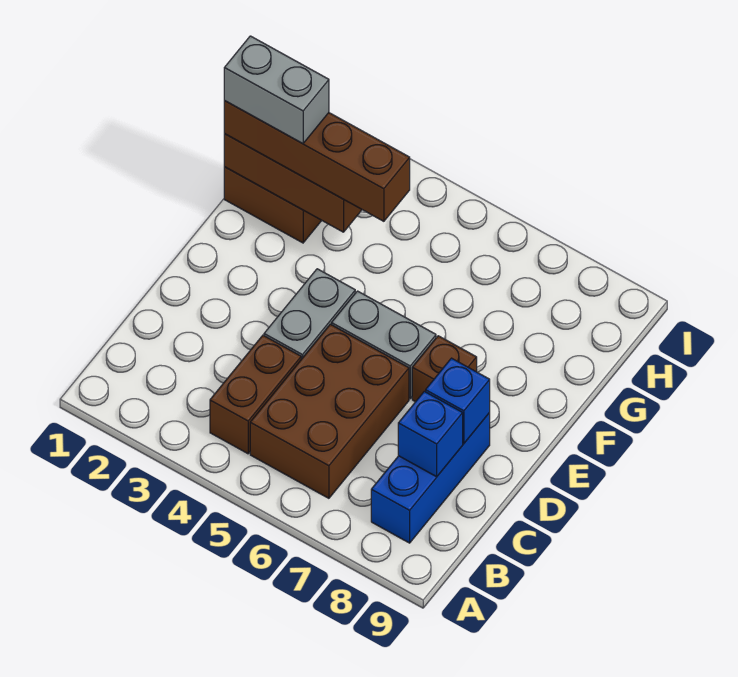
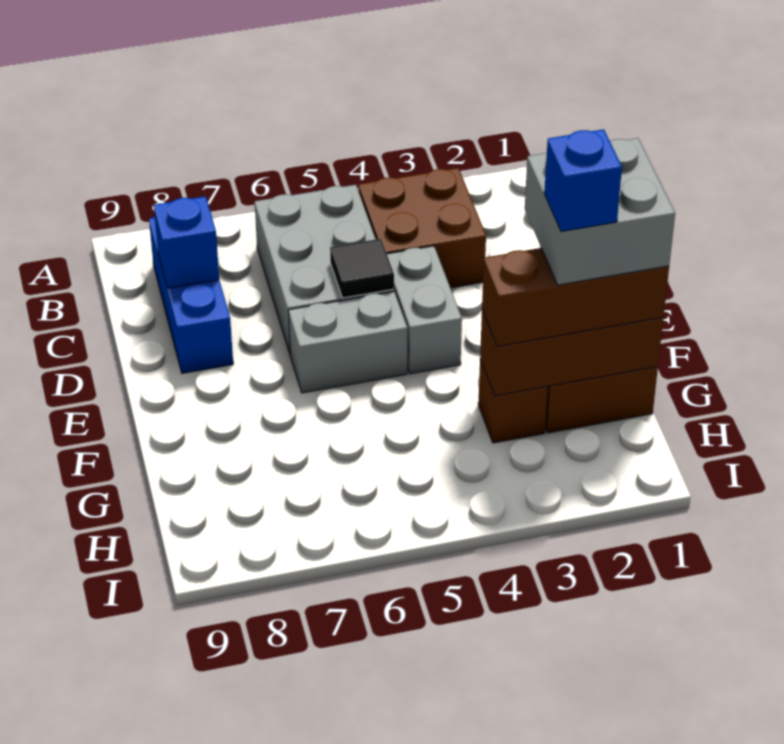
brown 1x2 brick [210,335,301,454] -> brown 2x2 brick [359,168,486,288]
brown 2x3 brick [250,324,409,498] -> grey 2x3 brick [255,185,394,353]
none -> black 1x1 tile [330,239,394,298]
blue 1x1 brick [426,358,490,443] -> blue 1x1 brick moved to [544,129,622,232]
brown 1x1 brick [412,336,477,402] -> brown 1x1 brick moved to [478,359,548,443]
brown 1x4 brick [224,101,410,221] -> brown 1x3 brick [482,248,669,347]
grey 1x2 brick [224,36,329,144] -> grey 2x2 brick [525,138,675,285]

